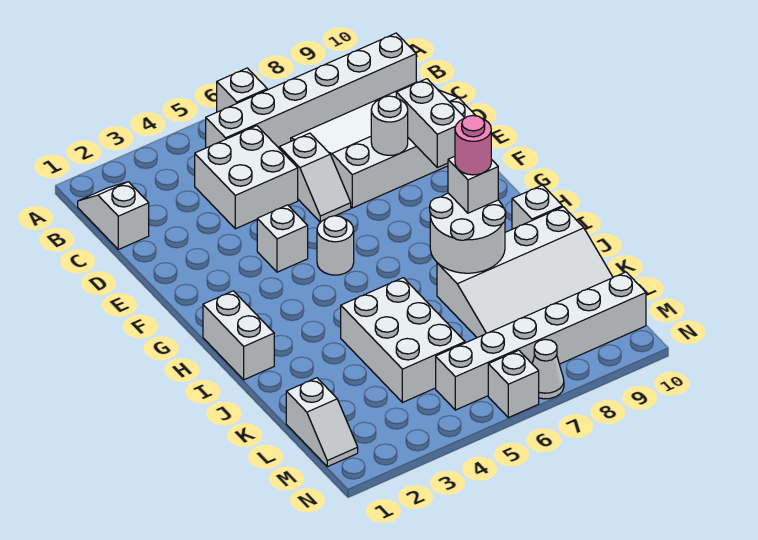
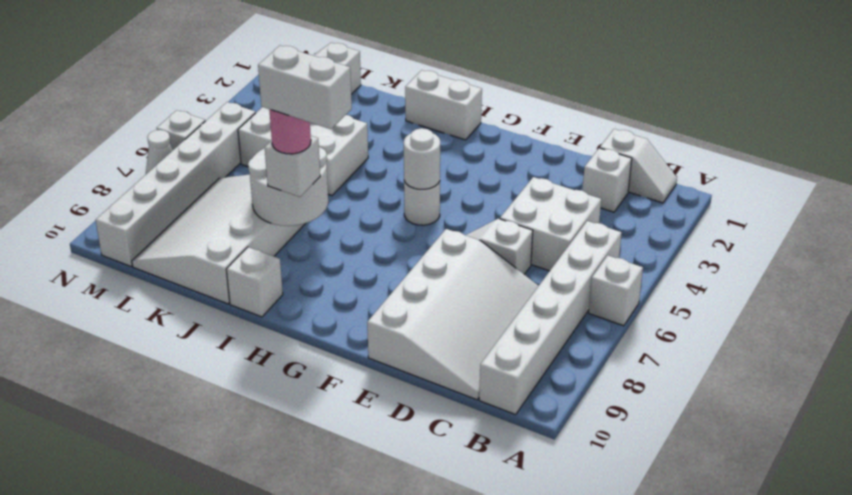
white 1x1 round brick [371,96,408,155] -> white 1x1 round brick moved to [404,128,440,189]
white 1x2 brick [396,79,464,168] -> white 1x2 brick moved to [258,46,352,129]
white 1x1 brick [257,205,308,272] -> white 1x1 brick moved to [583,148,632,212]

